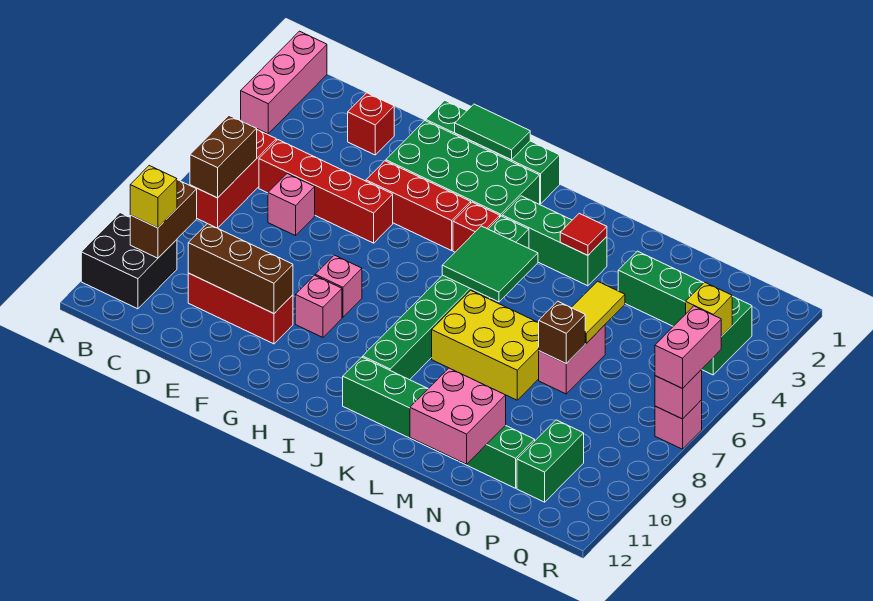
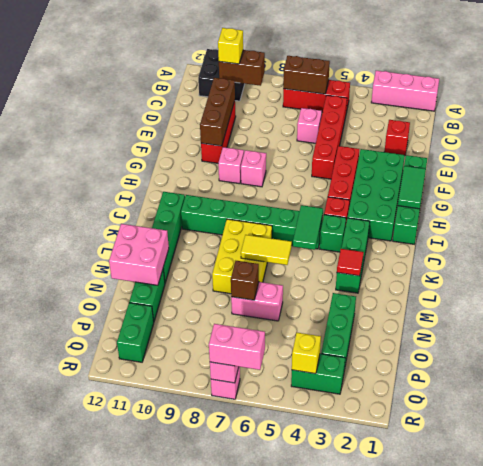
green 2x2 tile [442,226,538,302] -> green 1x2 tile [293,205,323,250]
yellow 1x2 tile [571,281,625,343] -> yellow 1x2 tile moved to [241,235,292,265]
green 1x2 brick [517,420,584,502] -> green 1x2 brick turned to [117,303,154,362]

